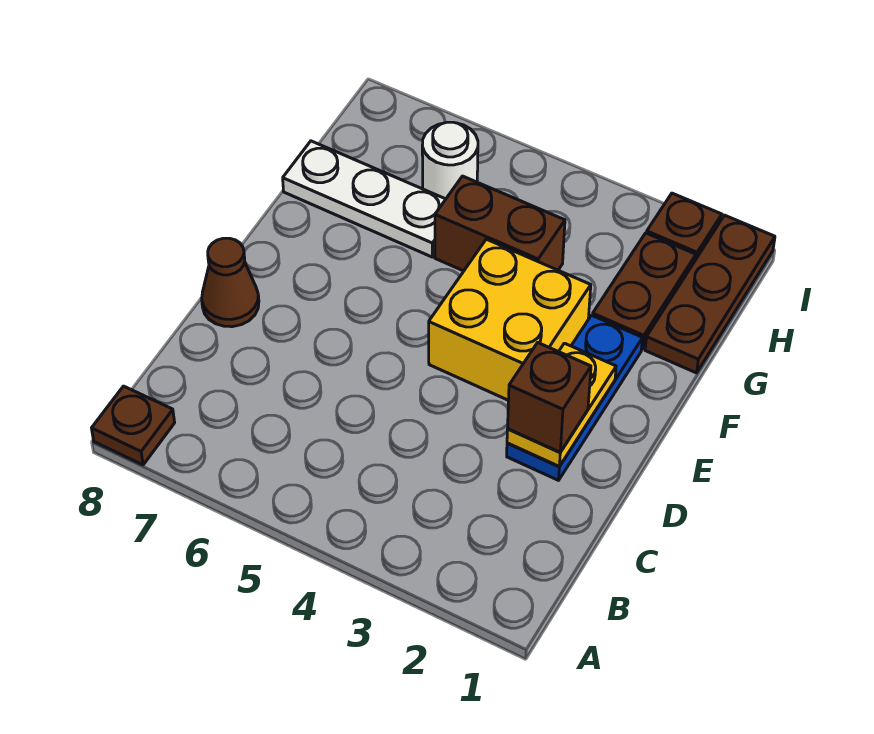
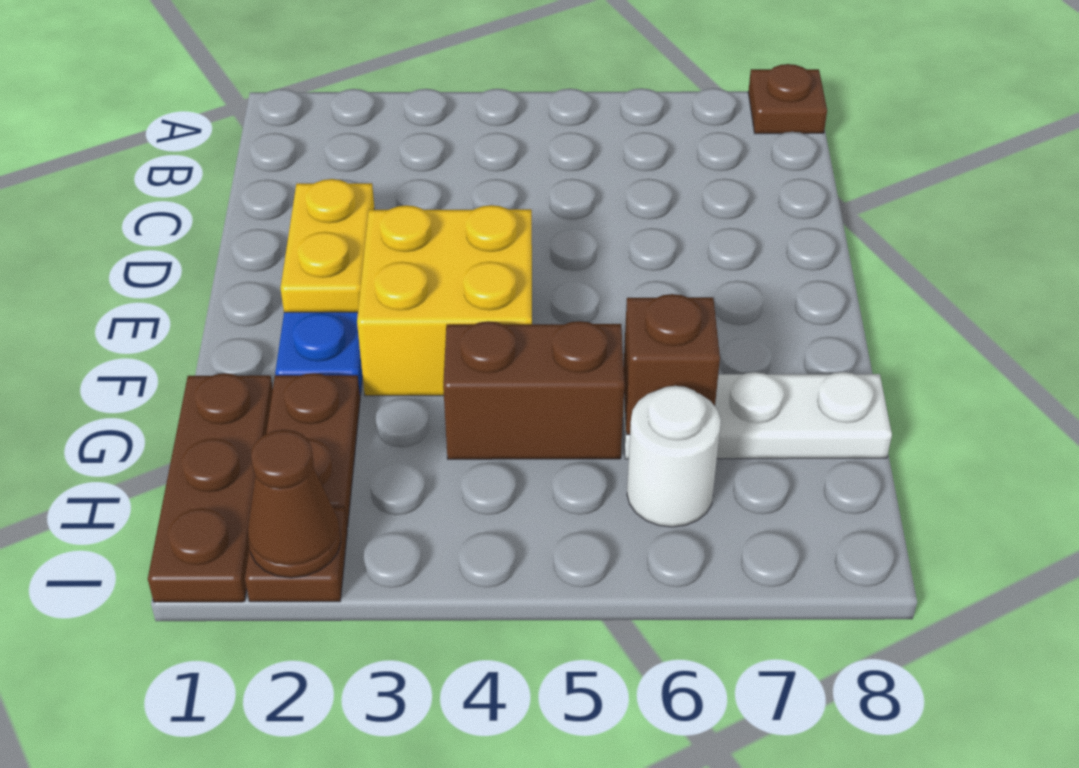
brown 1x1 brick [508,343,591,452] -> brown 1x1 brick moved to [624,294,720,435]
brown 1x1 cone [202,238,259,327] -> brown 1x1 cone moved to [248,430,341,578]

